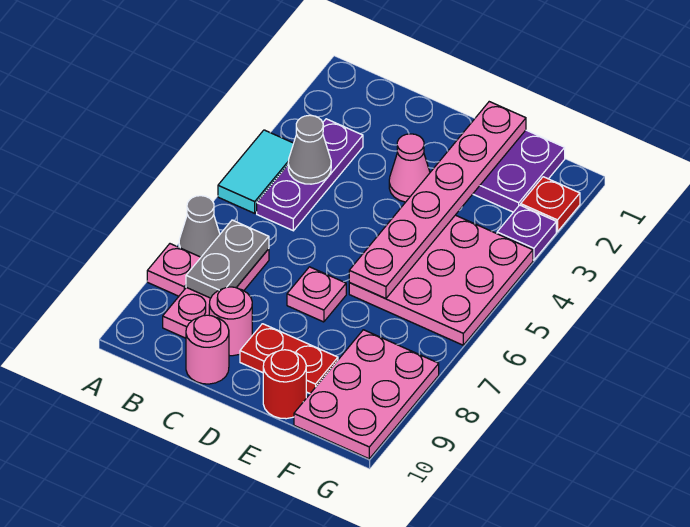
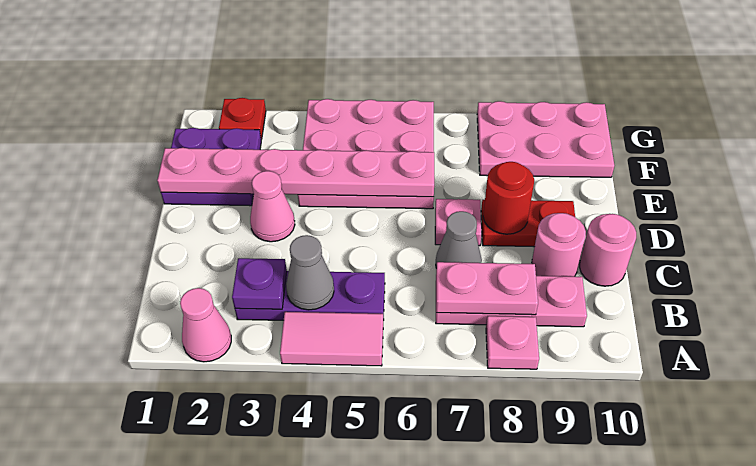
none -> pink 1x1 cone [180,288,231,362]
cyan 1x2 tile [218,130,294,213] -> pink 1x2 tile [280,312,383,366]
grey 1x1 cone [179,196,220,257] -> grey 1x1 cone moved to [436,211,482,268]
grey 1x2 plate [186,220,269,298] -> pink 1x2 plate [436,262,538,315]
red 1x2 plate [240,324,338,393] -> red 1x2 plate turned to [481,200,575,247]
red 1x1 round brick [263,350,306,419] -> red 1x1 round brick moved to [483,162,534,234]
purple 1x1 plate [497,205,556,260] -> purple 1x1 plate moved to [232,258,287,309]

